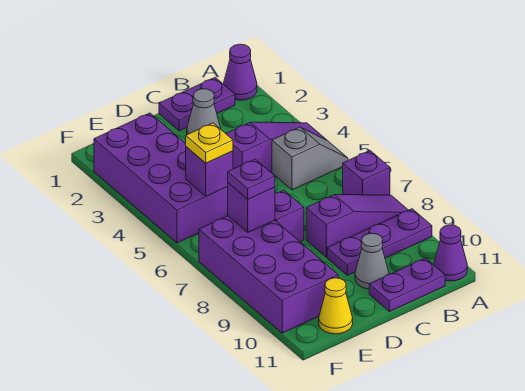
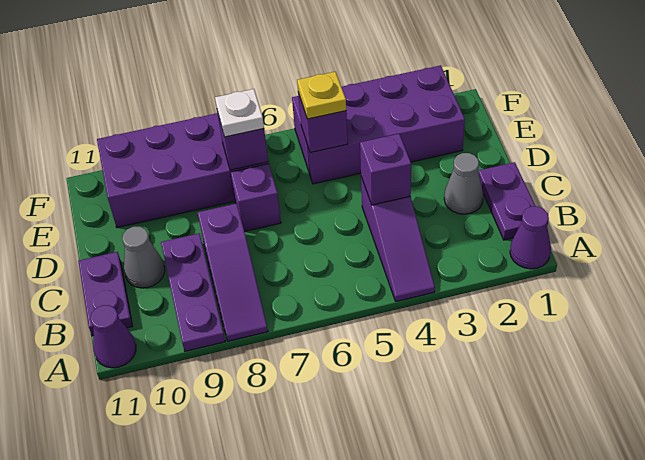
grey 1x2 slope [272,127,348,190] -> none
purple 1x1 brick [343,151,390,195] -> purple 1x1 brick moved to [360,134,411,205]
purple 1x1 plate [228,159,275,199] -> white 1x1 plate [215,89,264,137]
yellow 1x1 cone [319,278,353,334] -> none

